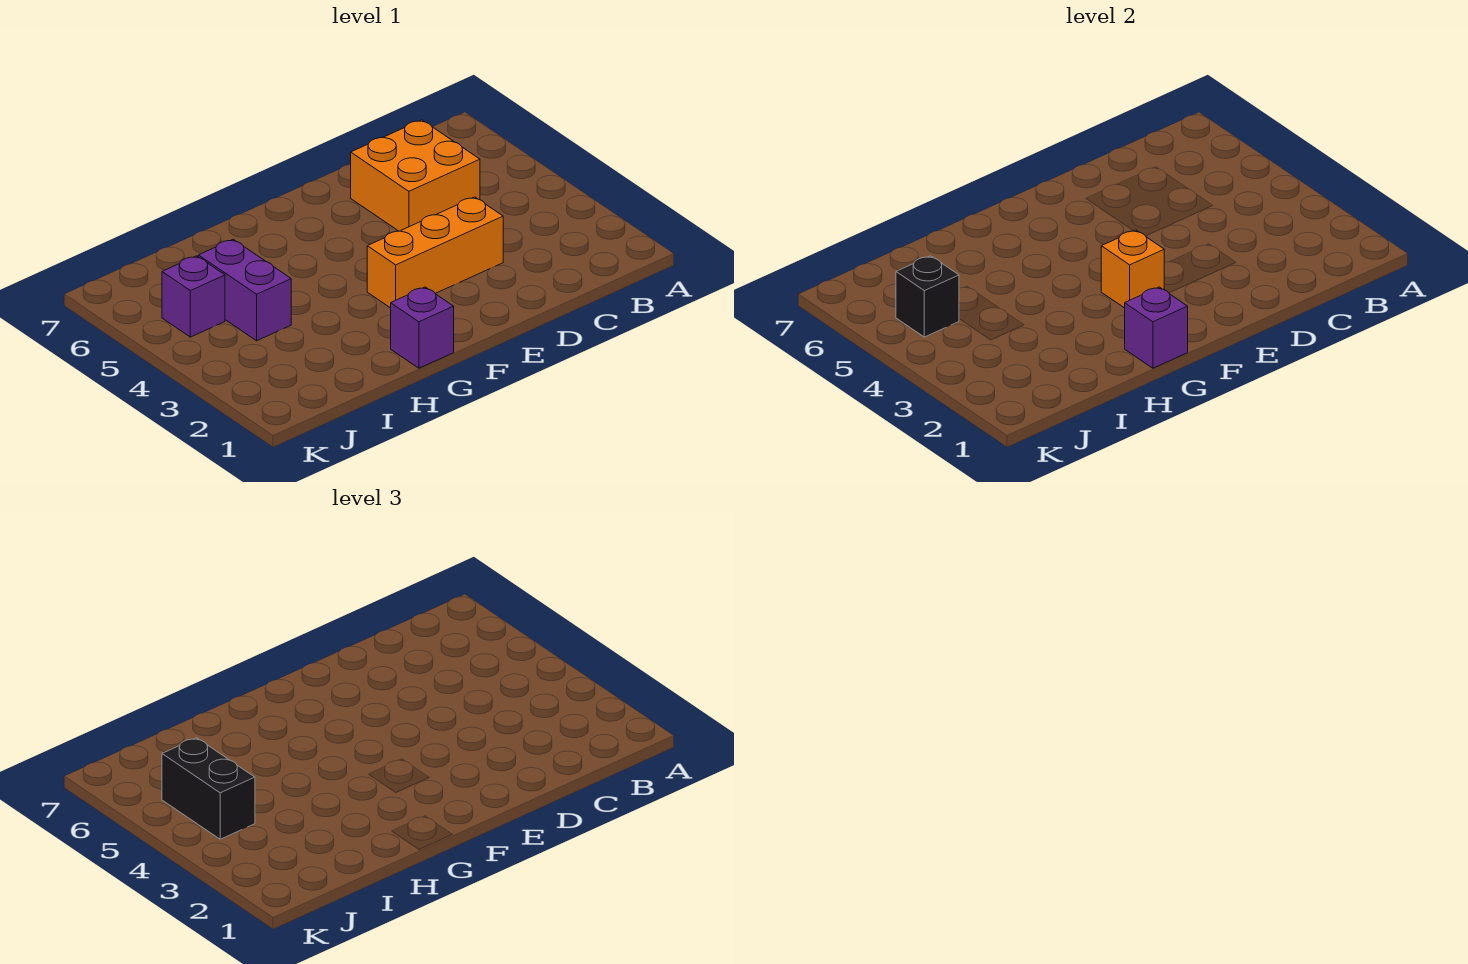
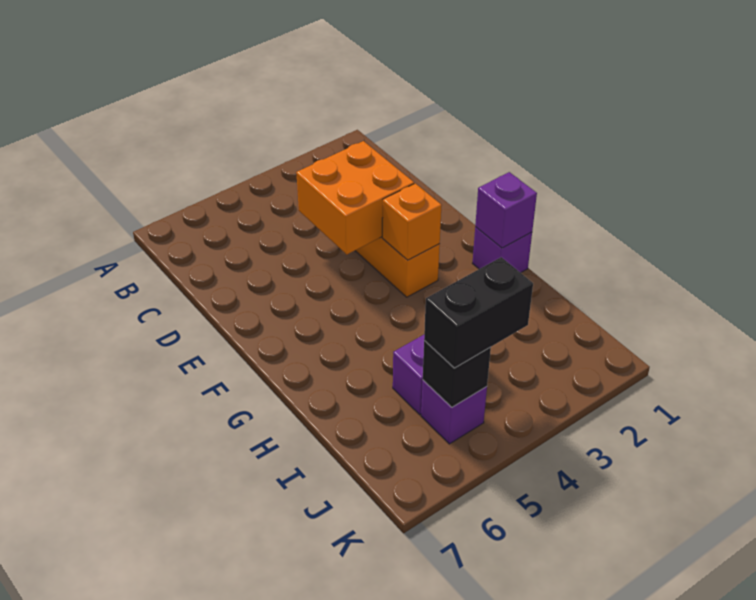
orange 2x2 brick [351,120,480,231] -> orange 2x2 brick moved to [296,141,414,254]

